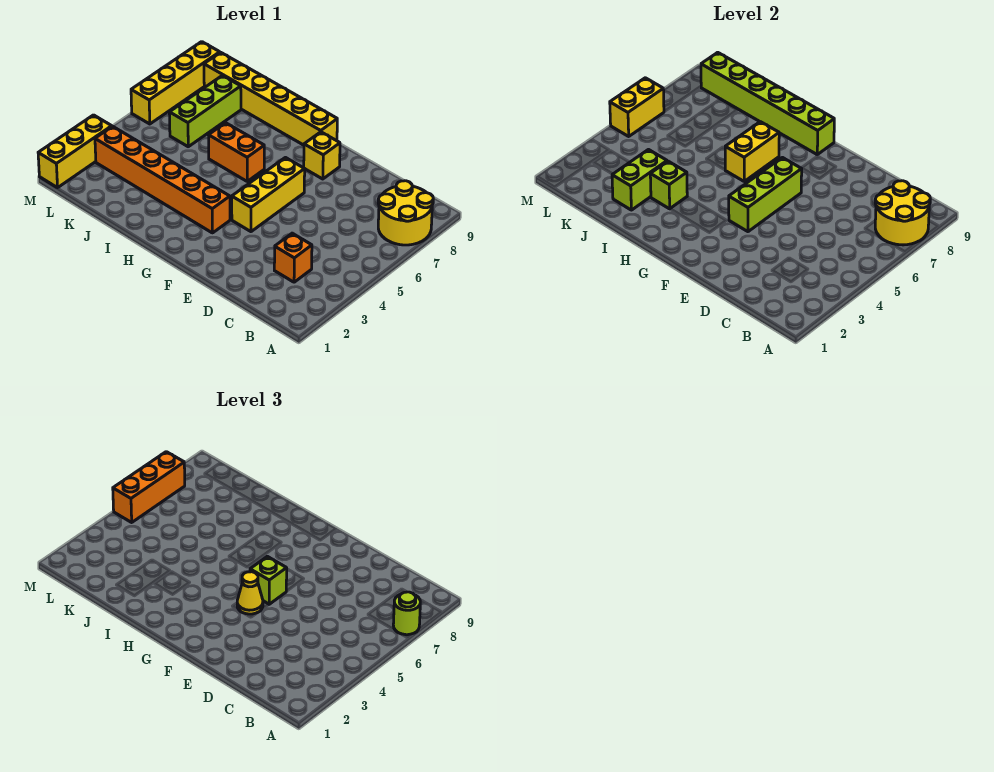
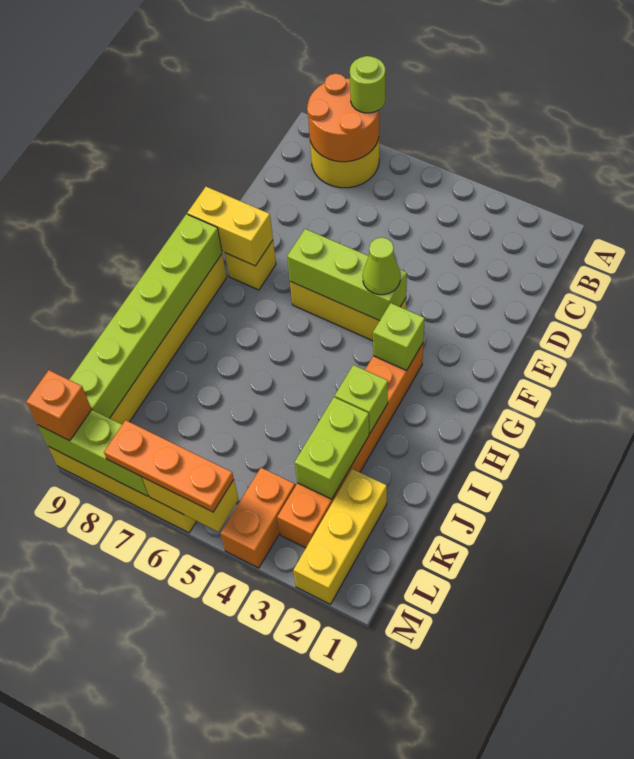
yellow 2x2 round brick [875,181,930,245] -> orange 2x2 round brick [307,74,379,162]
orange 1x1 brick [274,233,312,282] -> orange 1x1 brick moved to [26,370,92,441]
yellow 1x1 cone [237,572,263,614] -> lime 1x1 cone [363,238,400,295]
lime 1x1 brick [250,556,287,604] -> lime 1x1 brick moved to [373,303,425,370]
orange 1x2 brick [209,123,264,181] -> orange 1x2 brick moved to [221,468,295,568]
yellow 1x2 brick [725,122,779,181] -> yellow 1x2 brick moved to [187,187,273,266]
lime 1x2 brick [612,150,667,210] -> lime 1x2 brick turned to [295,397,369,499]
lime 1x3 brick [169,76,241,147] -> lime 1x3 brick moved to [38,410,149,496]
yellow 1x3 brick [38,115,112,188] -> yellow 1x3 brick turned to [293,469,387,604]
orange 1x3 brick [113,452,185,522] -> orange 1x3 plate [104,420,234,512]

